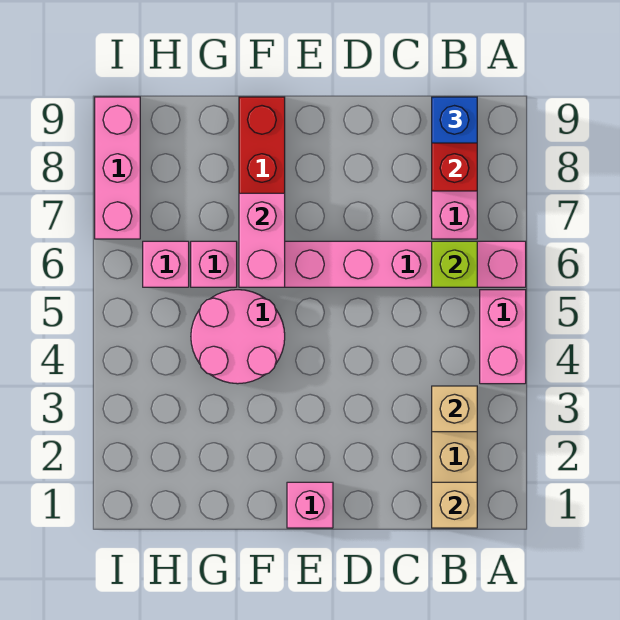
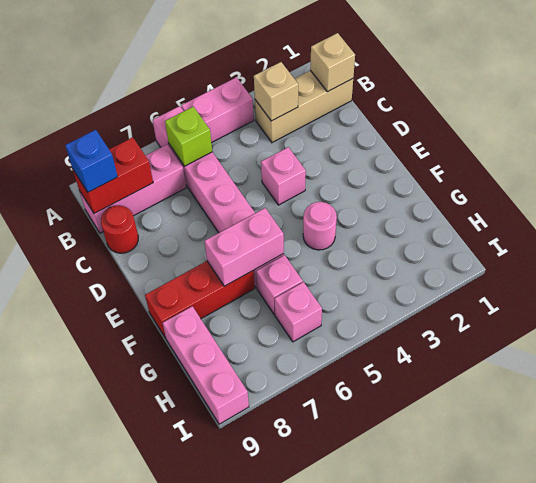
none -> red 1x1 round brick [101,205,138,253]
pink 1x1 brick [287,482,333,528] -> pink 1x1 brick moved to [261,147,306,205]
pink 2x2 round brick [191,290,285,384] -> pink 1x1 round brick [303,202,337,250]
pink 1x3 brick [95,97,140,239] -> pink 1x3 brick turned to [163,306,249,424]

